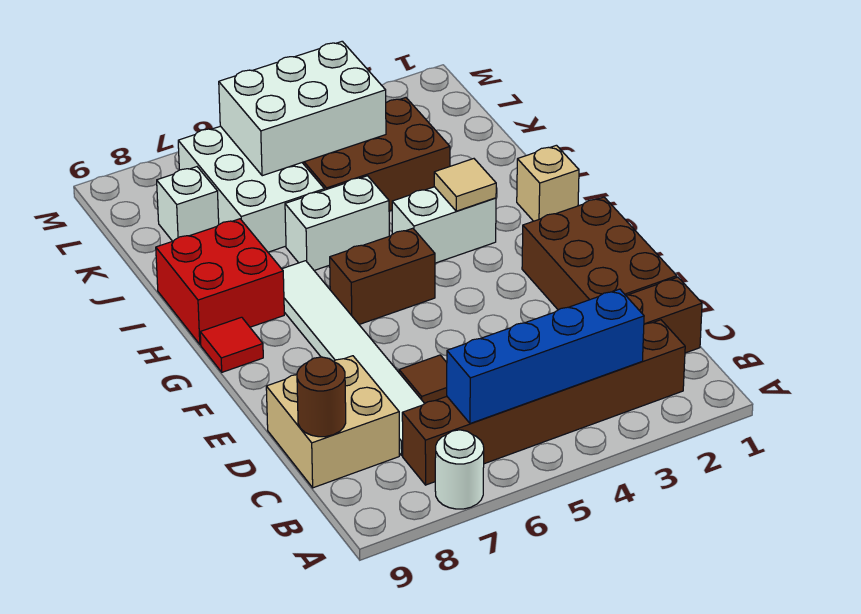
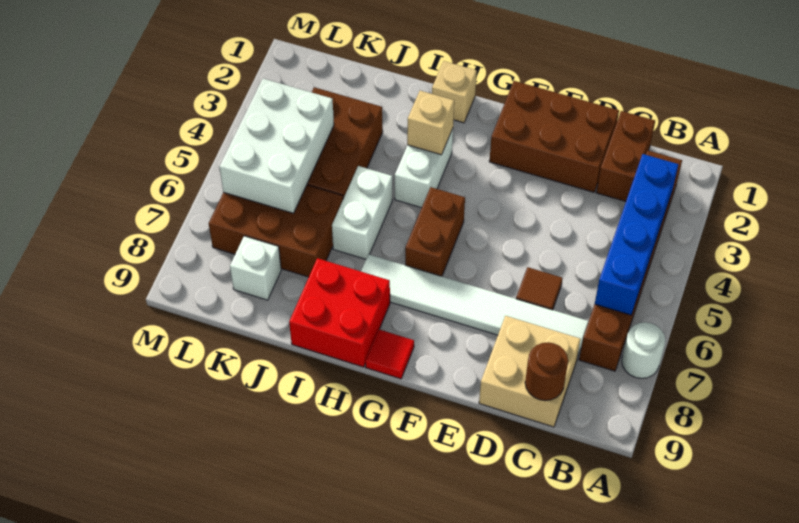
tan 1x1 tile [434,159,496,211] -> tan 1x1 brick [407,91,454,155]
white 2x3 brick [178,126,324,252] -> brown 2x3 brick [209,185,343,277]

